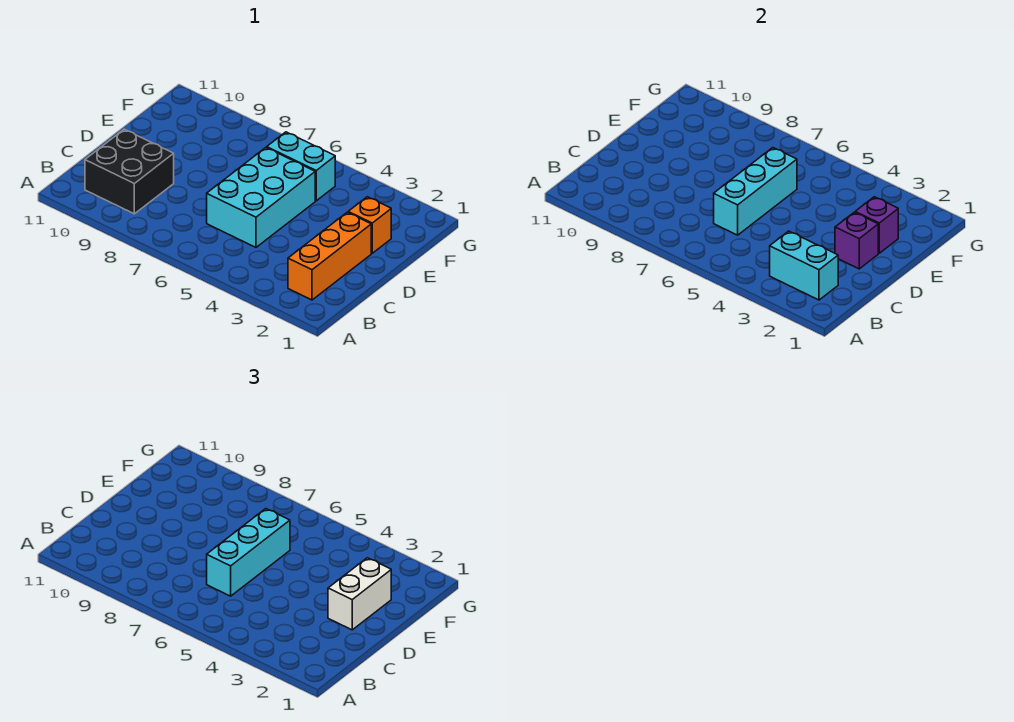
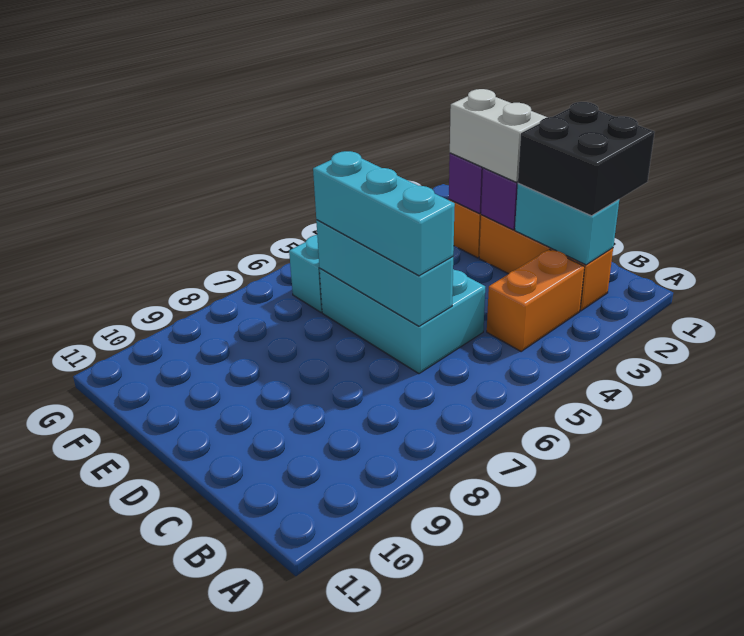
cyan 1x2 brick [770,231,838,300] -> cyan 1x2 brick turned to [515,183,619,265]
none -> orange 1x2 brick [487,249,584,351]
black 2x2 brick [85,129,174,214] -> black 2x2 brick moved to [518,102,655,216]

